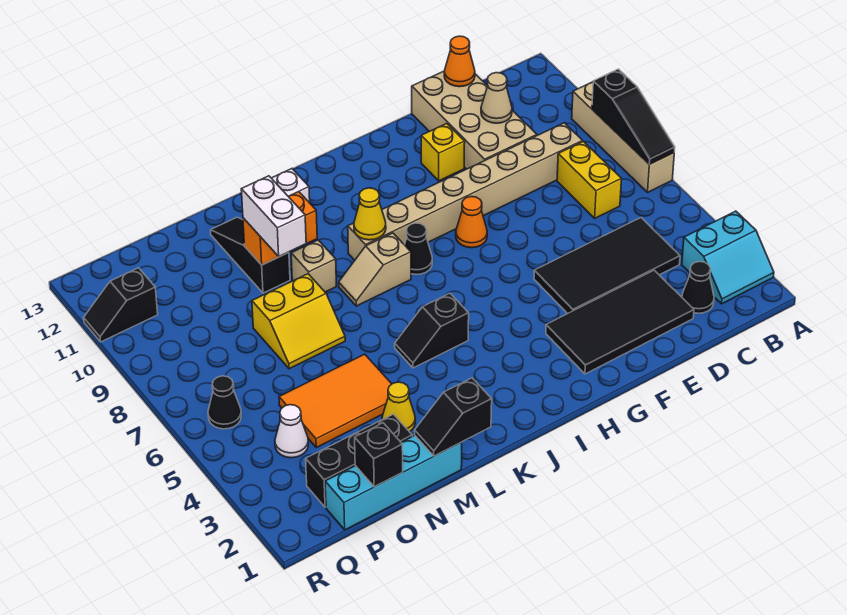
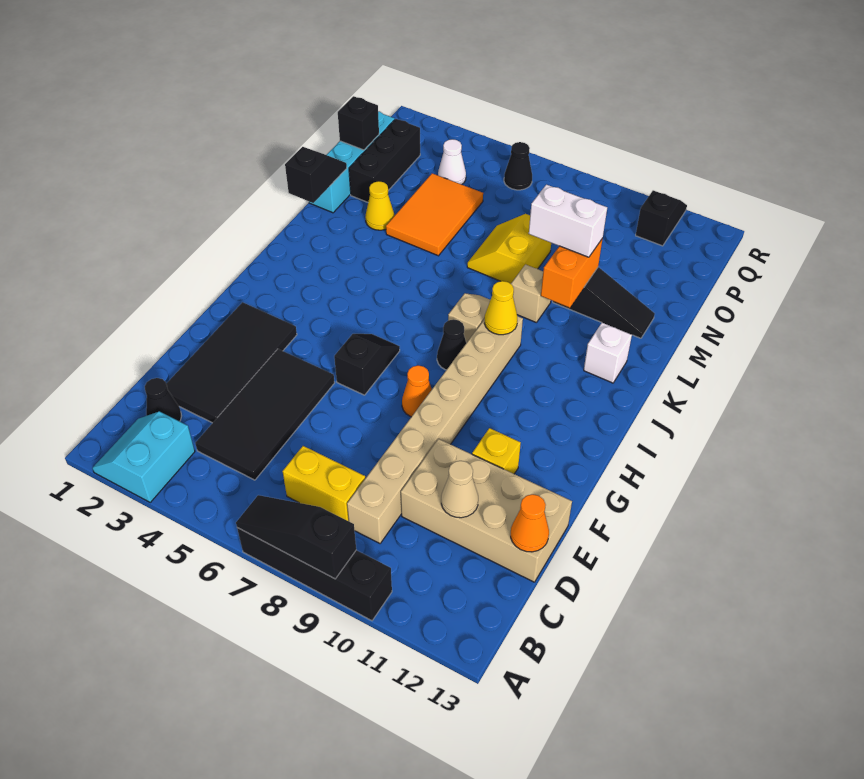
tan 1x4 brick [572,82,674,192] -> black 1x4 brick [237,528,392,621]
black 1x2 slope [395,293,469,368] -> black 1x2 slope moved to [334,334,400,395]

